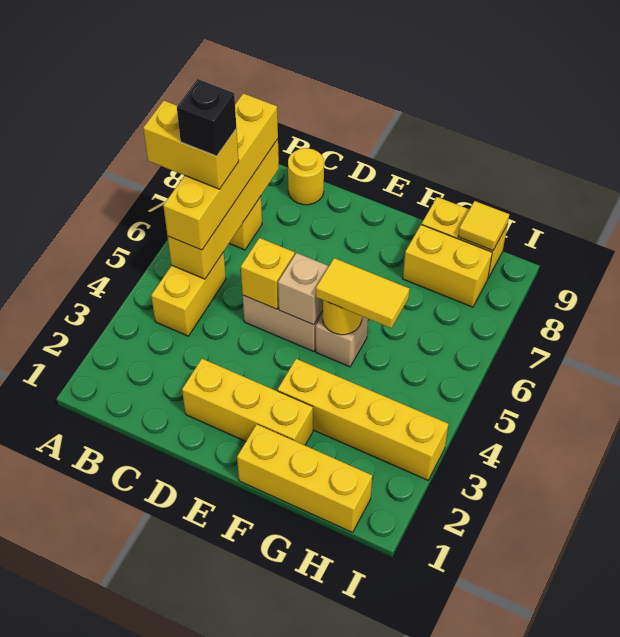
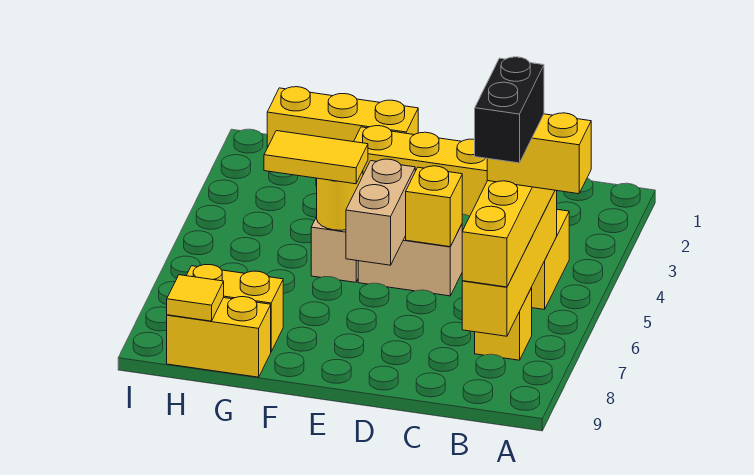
black 1x1 brick [177,79,236,156] -> black 1x2 brick [475,57,544,163]
yellow 1x1 round brick [288,148,324,205] -> none
tan 1x1 brick [278,253,329,325] -> tan 1x2 brick [346,159,415,265]
yellow 1x4 brick [278,359,449,480] -> none

